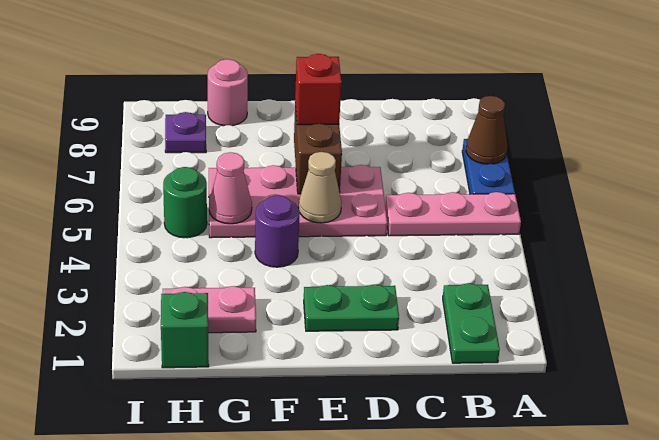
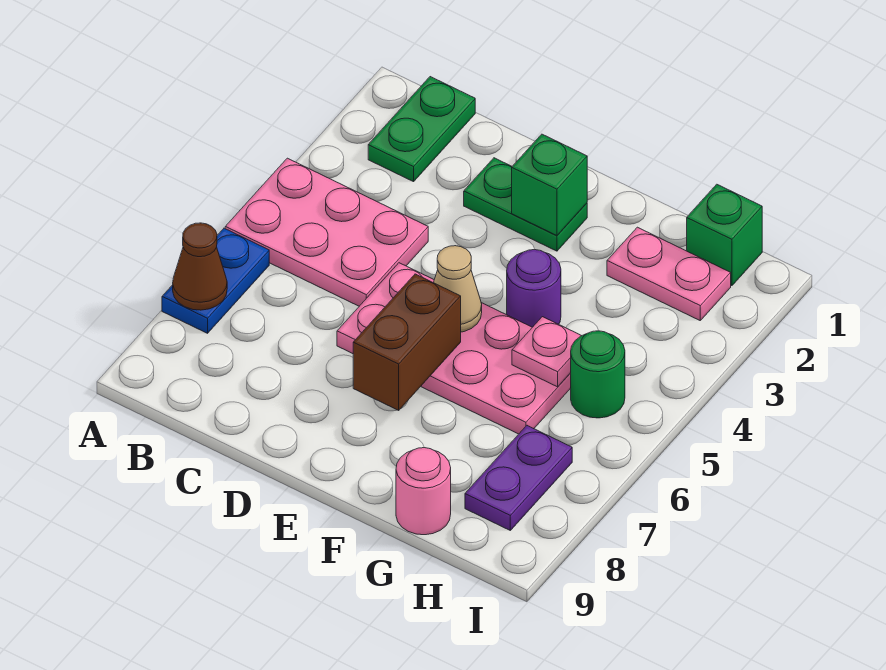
pink 1x3 plate [385,192,521,236] -> pink 2x3 plate [225,158,428,306]
none -> green 1x1 brick [512,134,587,235]
red 1x1 brick [295,54,341,125] -> none
pink 1x1 cone [209,152,252,224] -> pink 1x1 plate [512,317,581,387]
purple 1x1 plate [165,112,206,153] -> purple 1x2 plate [465,426,572,530]

